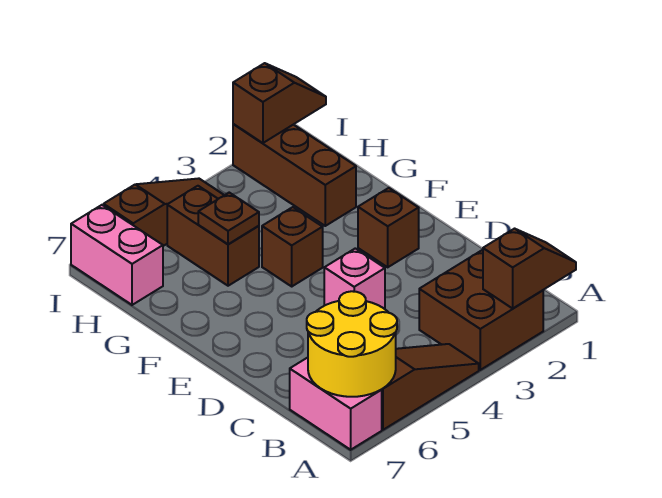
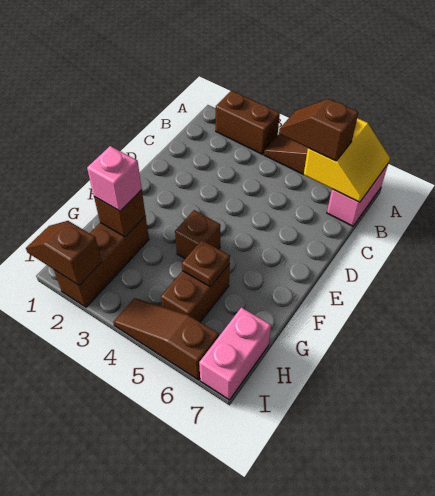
brown 1x2 slope [483,229,576,308] -> brown 1x2 slope moved to [279,99,358,161]
brown 2x2 brick [419,250,543,370] -> brown 1x2 brick [216,91,280,154]
yellow 2x2 round brick [307,291,397,397] -> yellow 2x2 slope [304,118,390,202]
pink 1x1 brick [324,248,385,309] -> pink 1x1 brick moved to [87,146,142,211]
brown 1x1 brick [358,188,419,267] -> brown 1x1 brick moved to [94,190,146,237]

